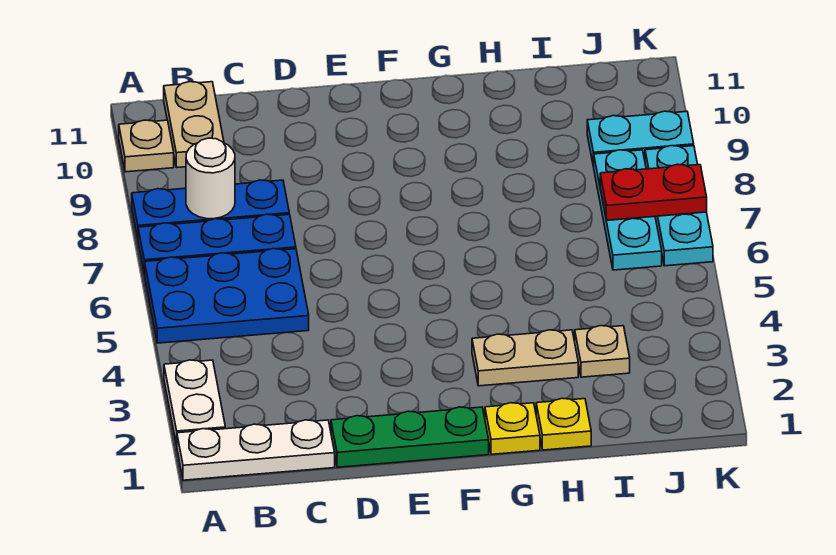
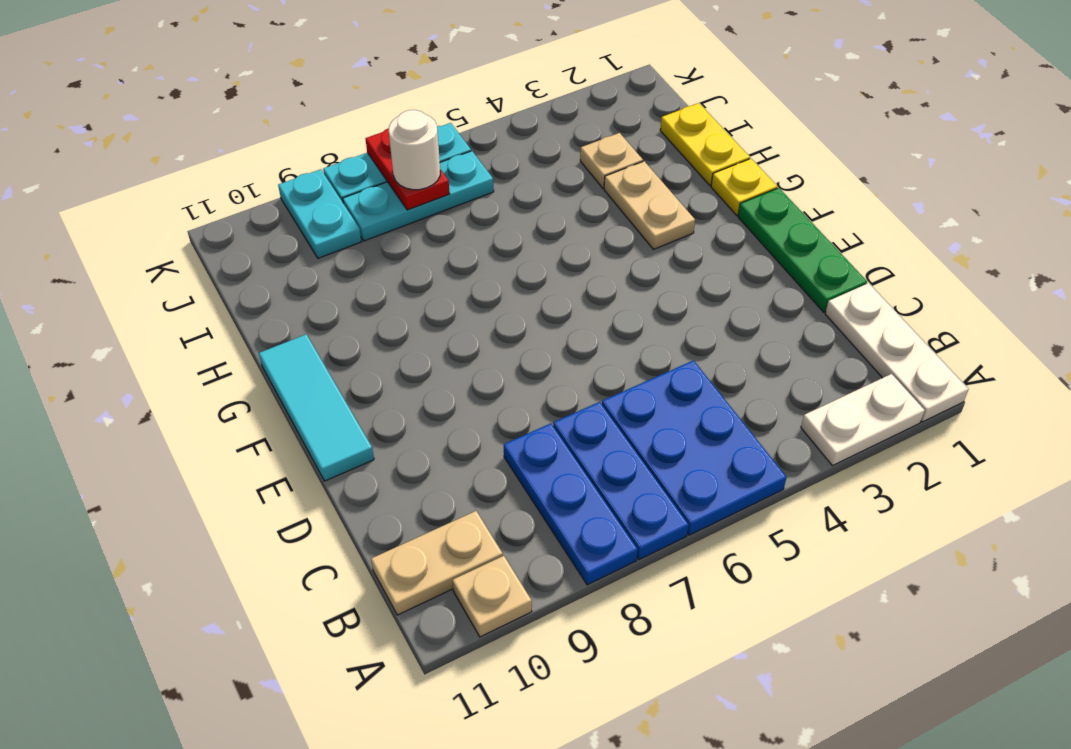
white 1x1 round brick [186,138,235,219] -> white 1x1 round brick moved to [389,110,440,190]
none -> cyan 1x3 tile [259,334,374,481]
yellow 1x1 plate [536,398,591,450] -> yellow 1x2 plate [660,103,750,186]

